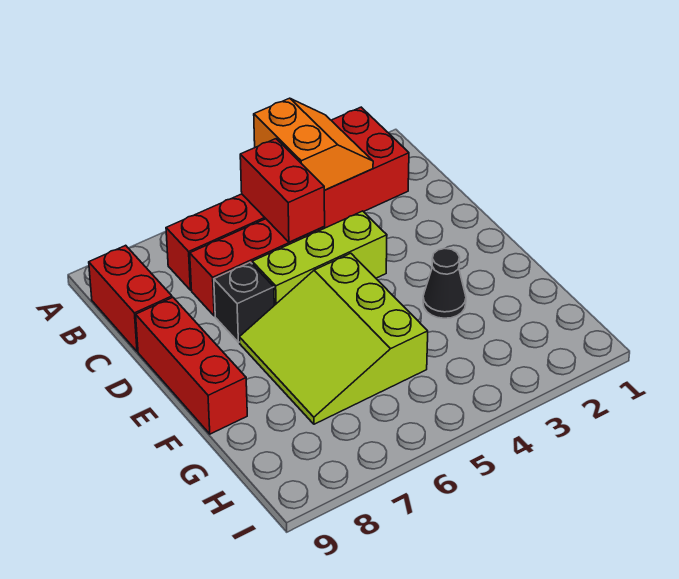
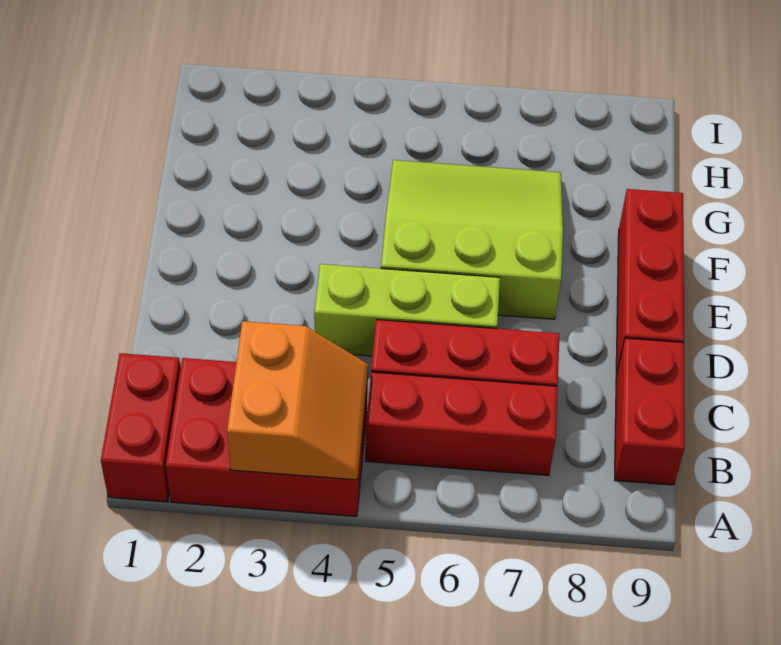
orange 2x2 slope [254,98,373,190] -> orange 2x2 slope turned to [227,321,368,480]
red 1x2 brick [240,139,325,242] -> red 1x2 brick moved to [101,353,181,502]
black 1x1 brick [214,262,274,342] -> none
lime 3x3 slope [239,253,428,424] -> lime 3x3 slope turned to [381,160,563,319]
black 1x1 cone [423,248,466,318] -> none

